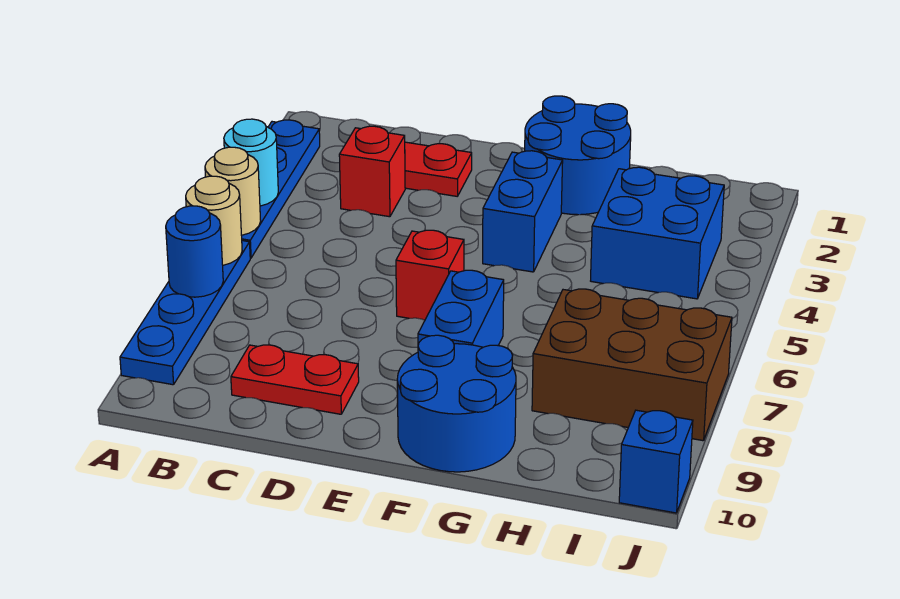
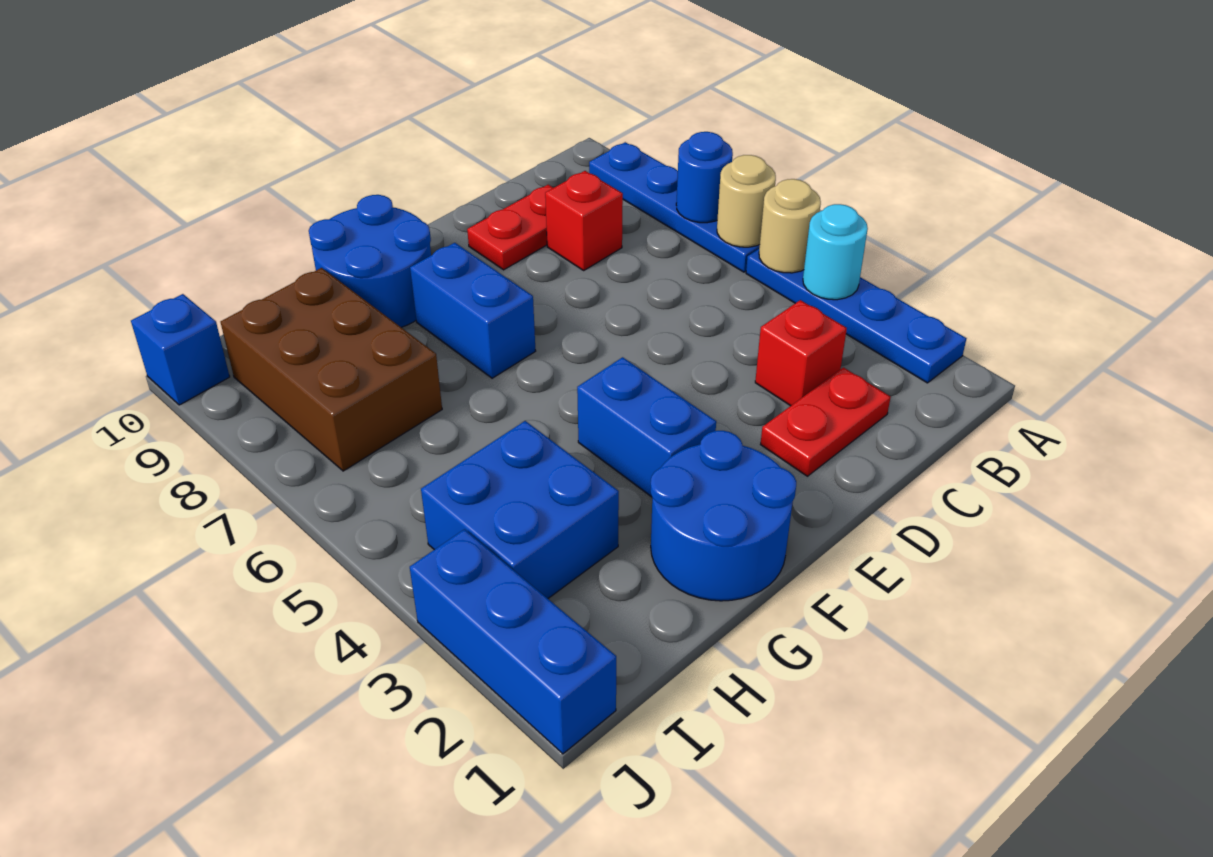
red 1x1 brick [396,230,464,320] -> red 1x1 brick moved to [545,171,623,270]
brown 2x3 brick [532,289,732,441] -> brown 2x3 brick turned to [221,268,442,471]
none -> blue 1x3 brick [410,529,616,754]

